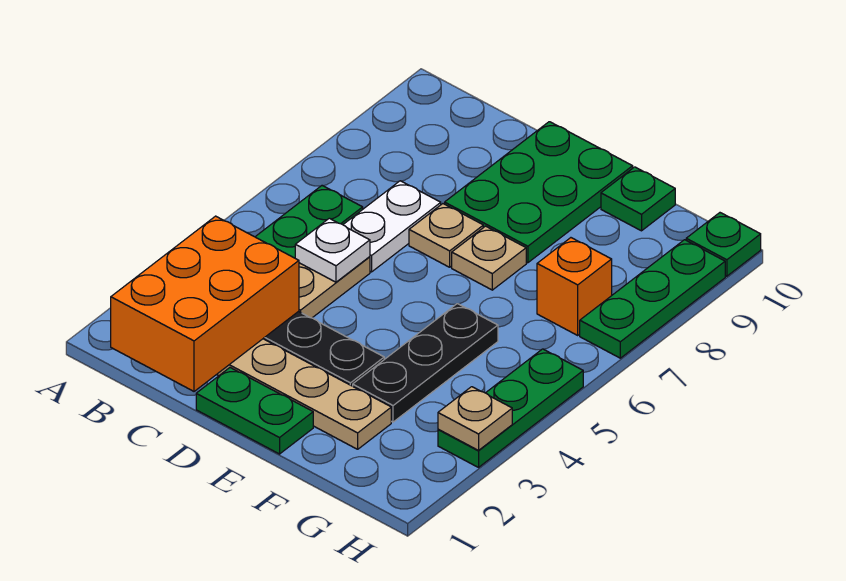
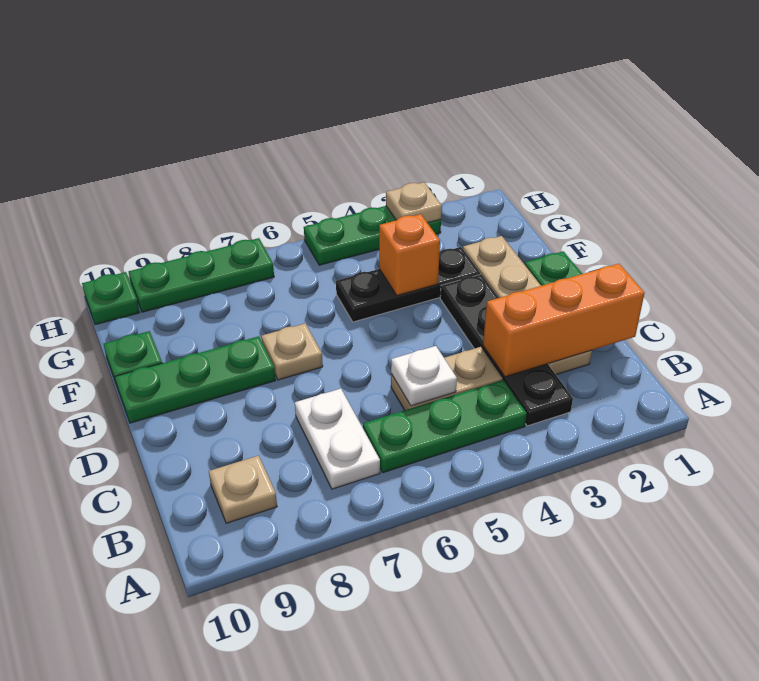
orange 2x3 brick [111,216,299,391] -> orange 1x3 brick [483,264,644,377]
white 1x2 plate [343,181,441,272] -> white 1x2 plate turned to [295,389,380,489]
tan 1x1 plate [409,204,483,267] -> tan 1x1 plate moved to [209,456,277,523]
green 2x3 plate [445,122,633,263] -> green 1x3 plate [115,336,276,423]
orange 1x1 brick [537,238,612,335] -> orange 1x1 brick moved to [379,214,440,295]

